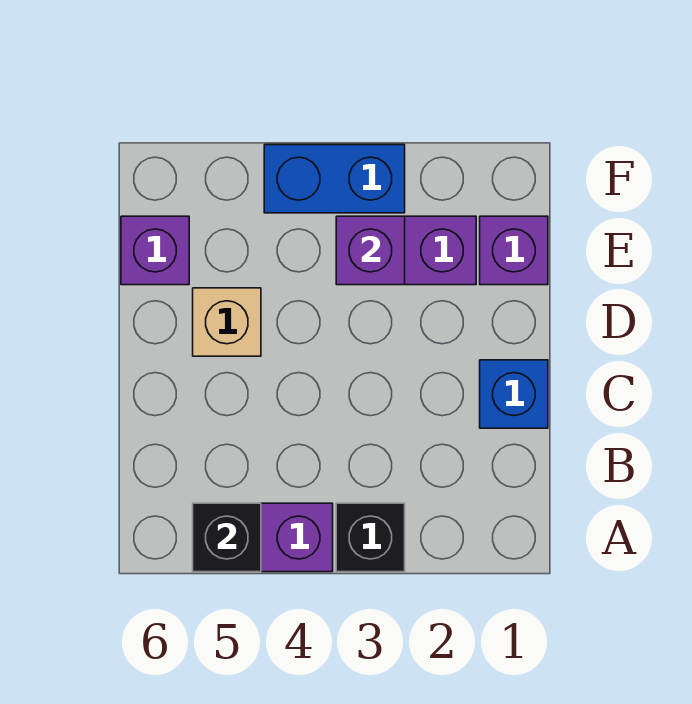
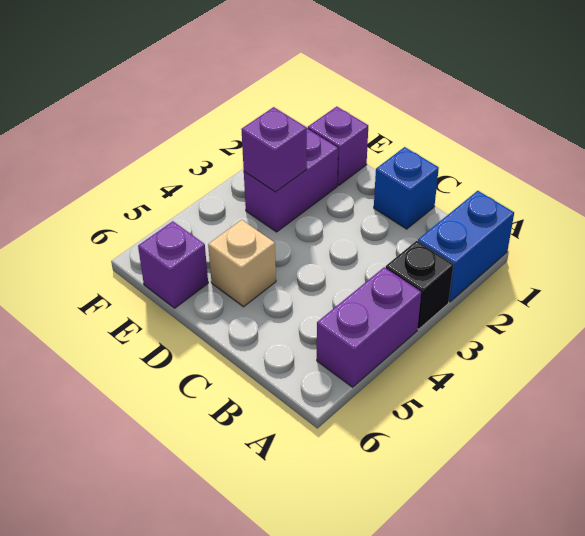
black 1x1 brick [193,503,261,572] -> none
blue 1x2 brick [264,145,405,213] -> blue 1x2 brick moved to [418,191,514,302]

